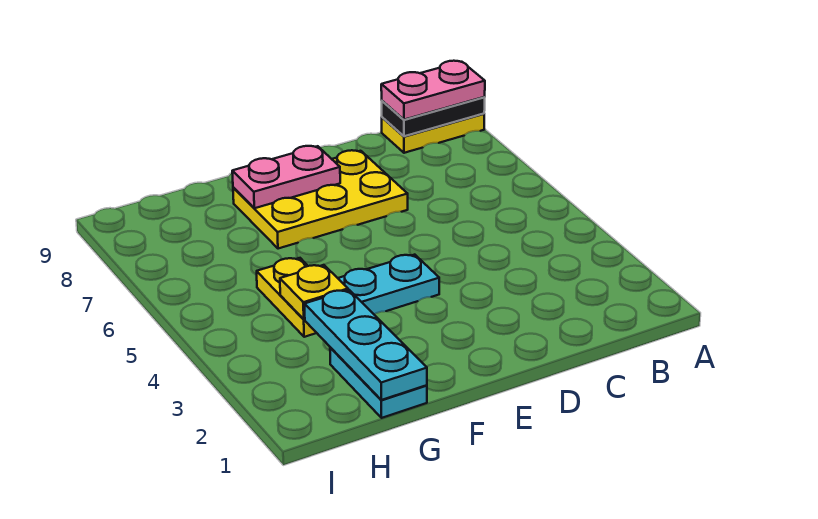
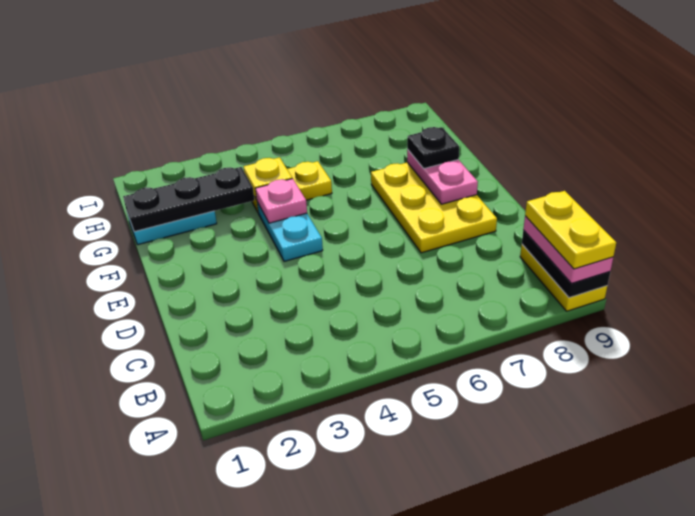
none -> yellow 1x2 plate [525,191,616,269]
none -> pink 1x1 plate [255,179,307,223]
none -> black 1x1 plate [407,127,459,168]
cyan 1x3 plate [305,290,427,400] -> black 1x3 plate [123,167,254,232]

